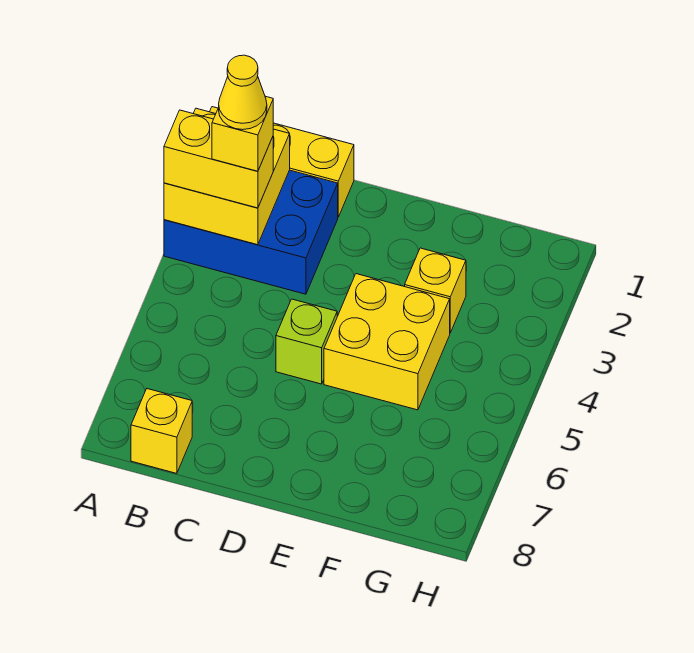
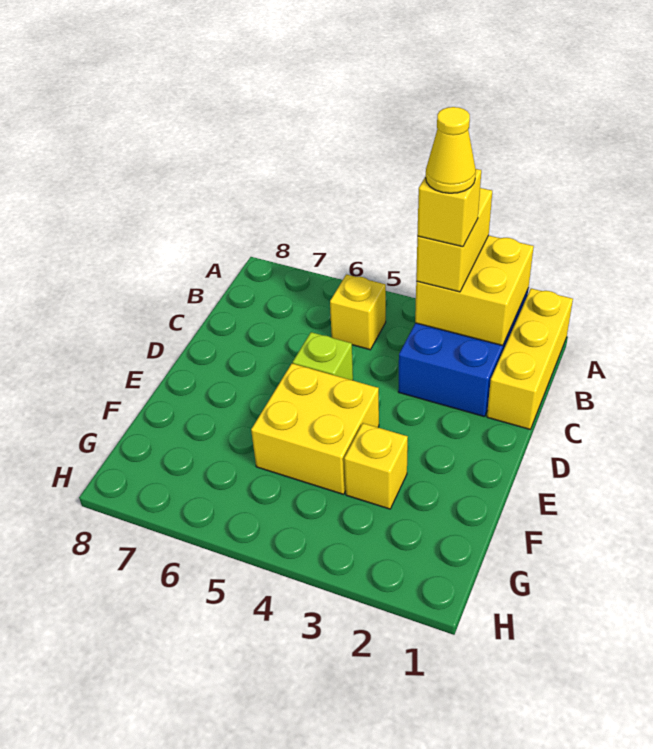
yellow 1x1 brick [131,389,192,473] -> yellow 1x1 brick moved to [330,274,386,350]

